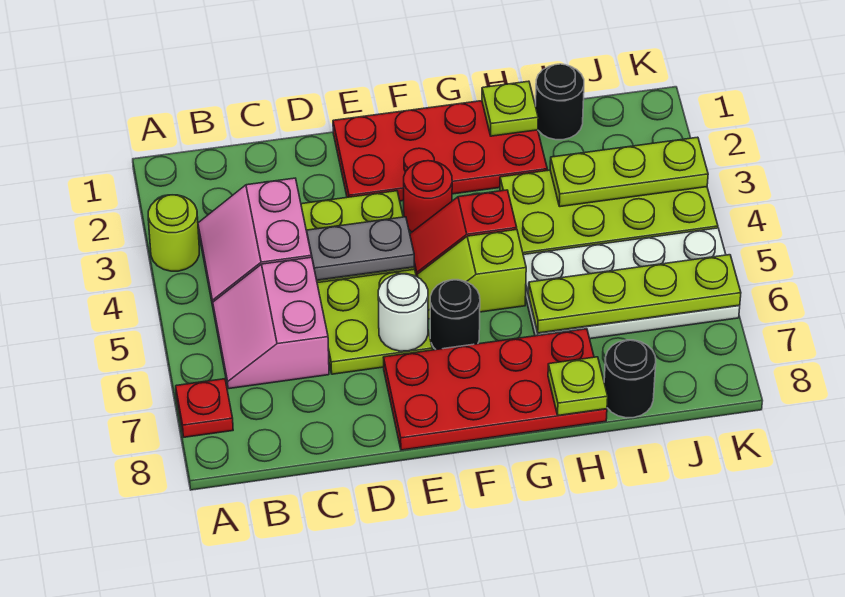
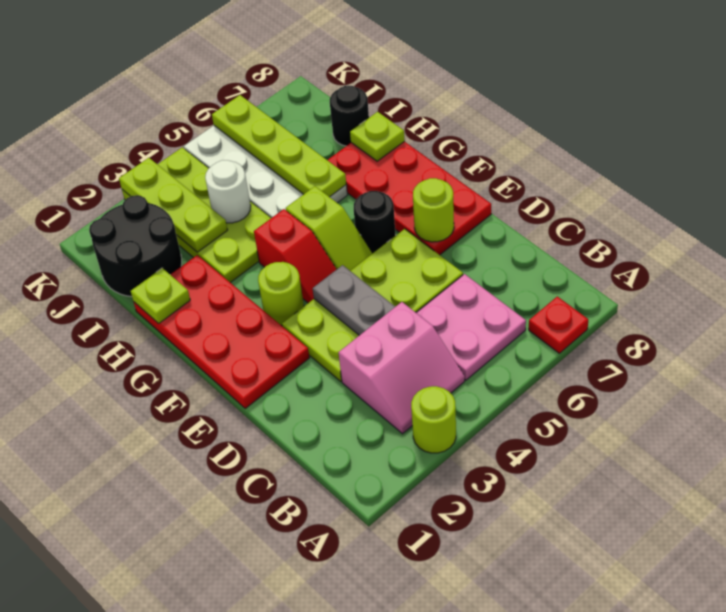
pink 2x2 slope [213,257,329,389] -> pink 2x2 plate [416,274,526,380]
white 1x1 round brick [378,274,428,351] -> white 1x1 round brick moved to [205,160,251,223]
none -> lime 1x1 round brick [413,178,454,242]
red 1x1 round brick [404,161,452,232] -> lime 1x1 round brick [258,262,304,325]
black 1x1 round brick [535,64,584,140] -> black 2x2 round brick [89,195,182,297]

